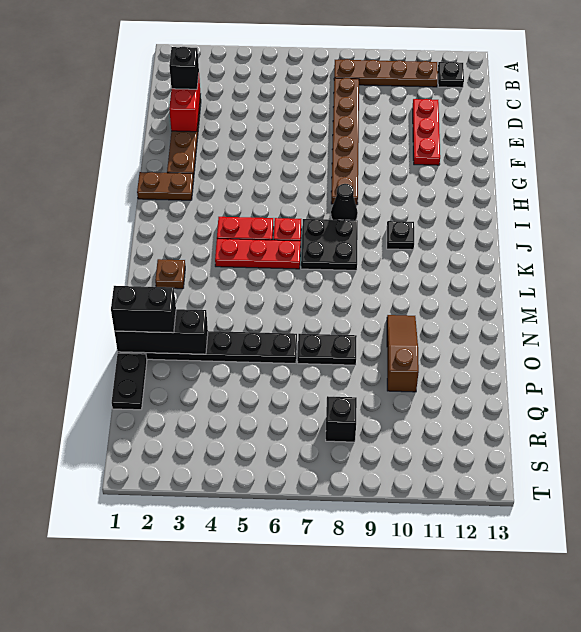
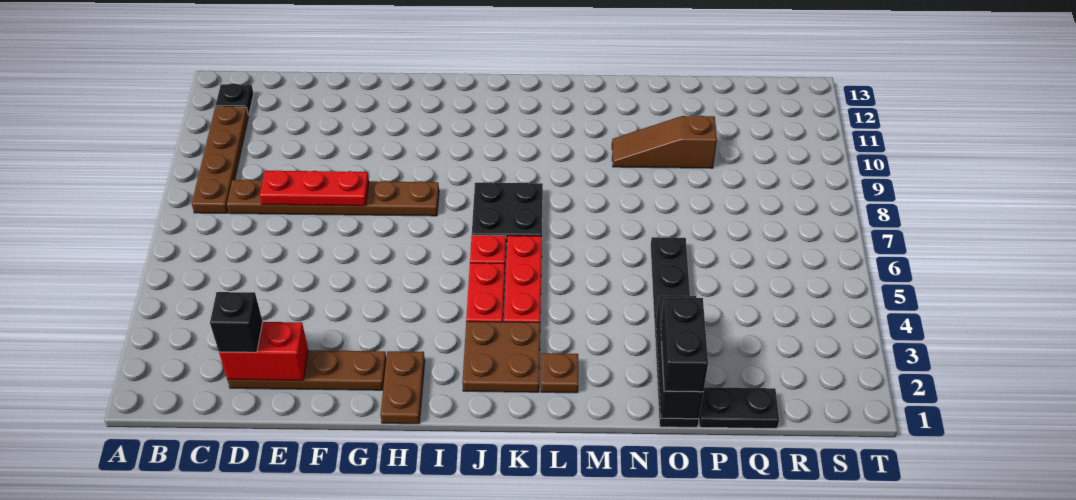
red 1x3 plate [413,99,440,165] -> red 1x3 plate moved to [260,170,369,206]
black 1x1 cone [331,184,358,220] -> none
none -> brown 2x2 plate [462,321,540,392]
black 1x1 plate [387,221,414,250] -> none
black 1x2 plate [298,334,357,365] -> none
black 1x1 brick [326,396,357,442] -> none

